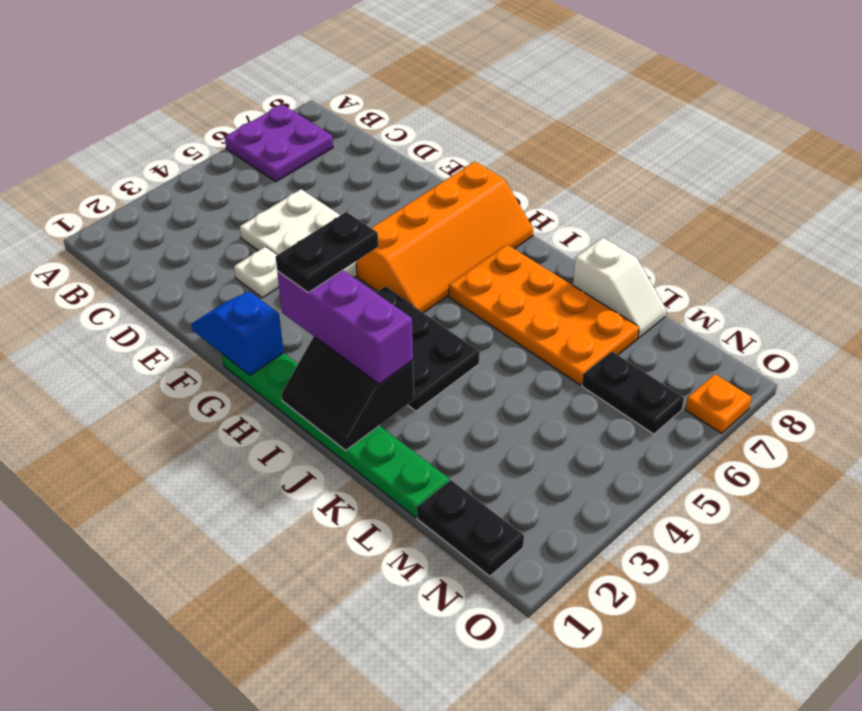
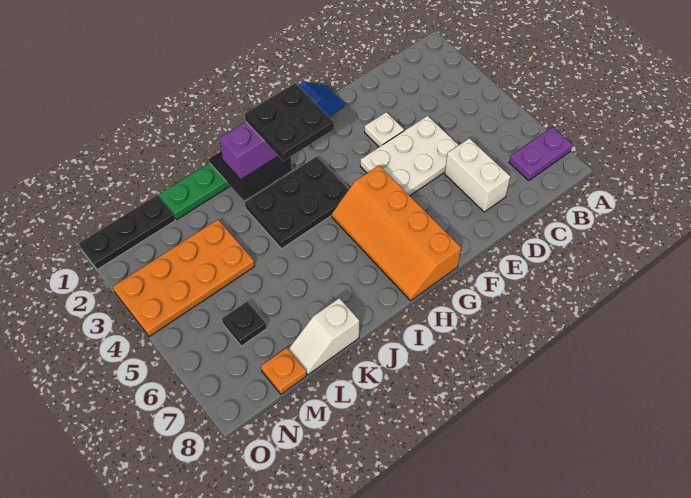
purple 2x2 plate [225,104,333,182] -> purple 1x2 plate [509,127,572,181]
none -> white 1x2 brick [445,138,510,212]
black 1x2 plate [276,212,378,293] -> black 2x2 plate [245,83,334,161]
orange 2x4 plate [449,244,639,385] -> orange 2x4 plate moved to [113,220,255,337]
black 1x2 plate [417,480,524,576] -> black 1x3 plate [79,195,175,270]
black 1x2 plate [582,351,684,434] -> black 1x1 plate [222,301,267,346]
orange 1x1 plate [685,374,752,434] -> orange 1x1 plate moved to [261,348,307,394]

